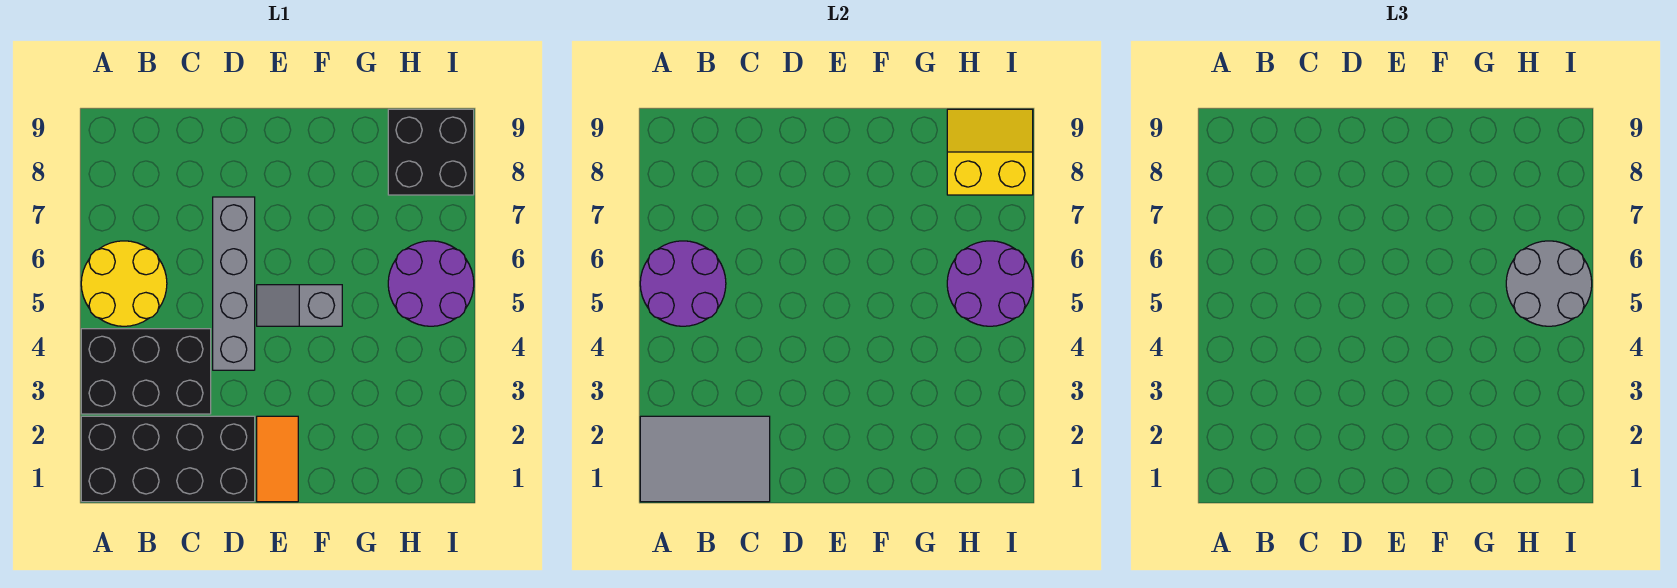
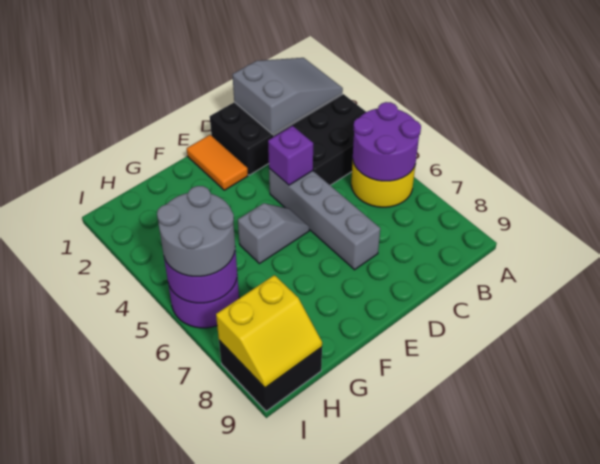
grey 2x3 tile [640,416,770,502] -> grey 2x3 slope [232,58,343,134]
none -> purple 1x1 brick [268,126,313,185]

